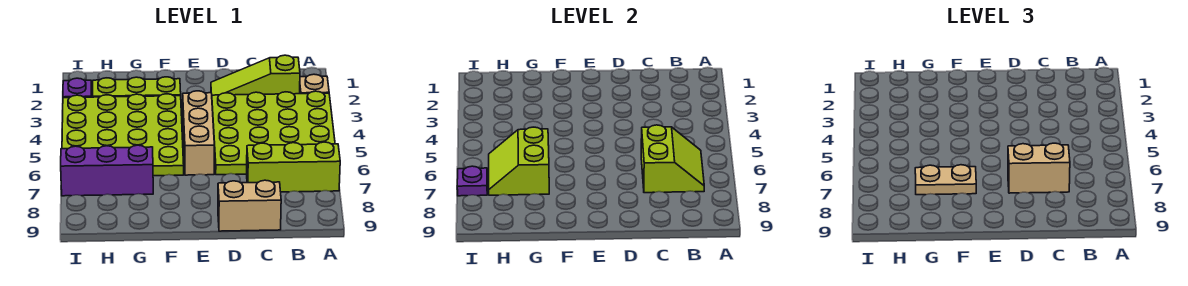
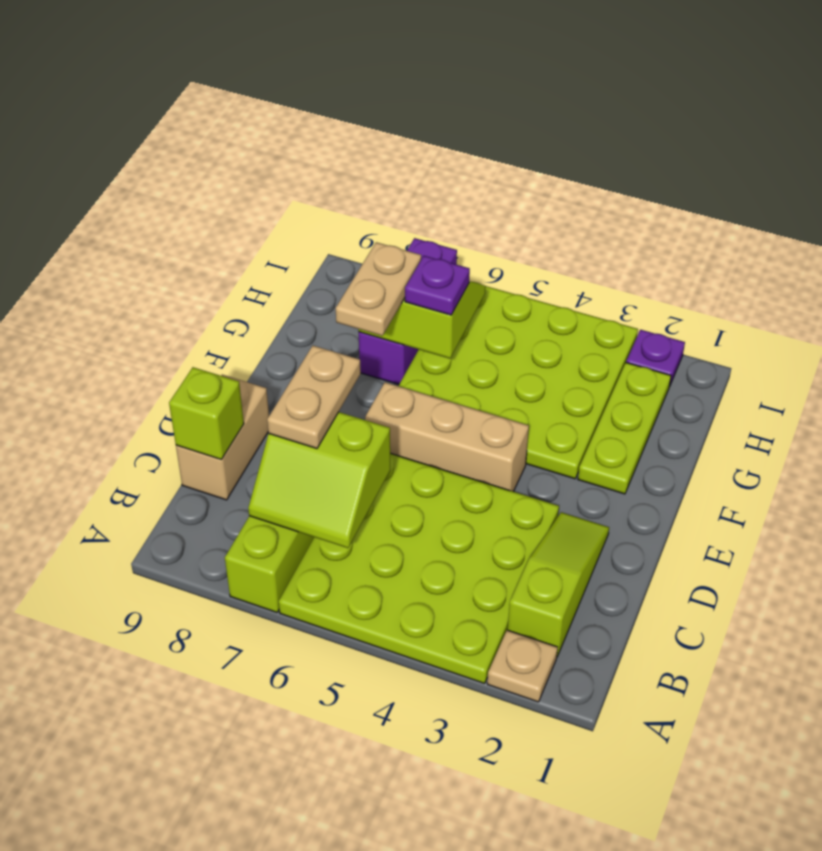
tan 1x2 brick [1008,143,1070,193] -> tan 1x2 plate [267,346,361,449]
none -> lime 1x1 brick [169,367,244,460]
purple 1x1 plate [457,166,487,196] -> purple 1x1 plate moved to [405,256,470,315]

